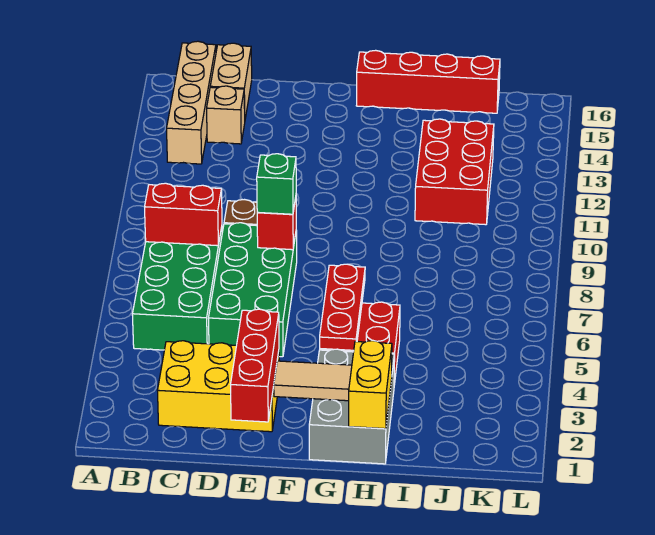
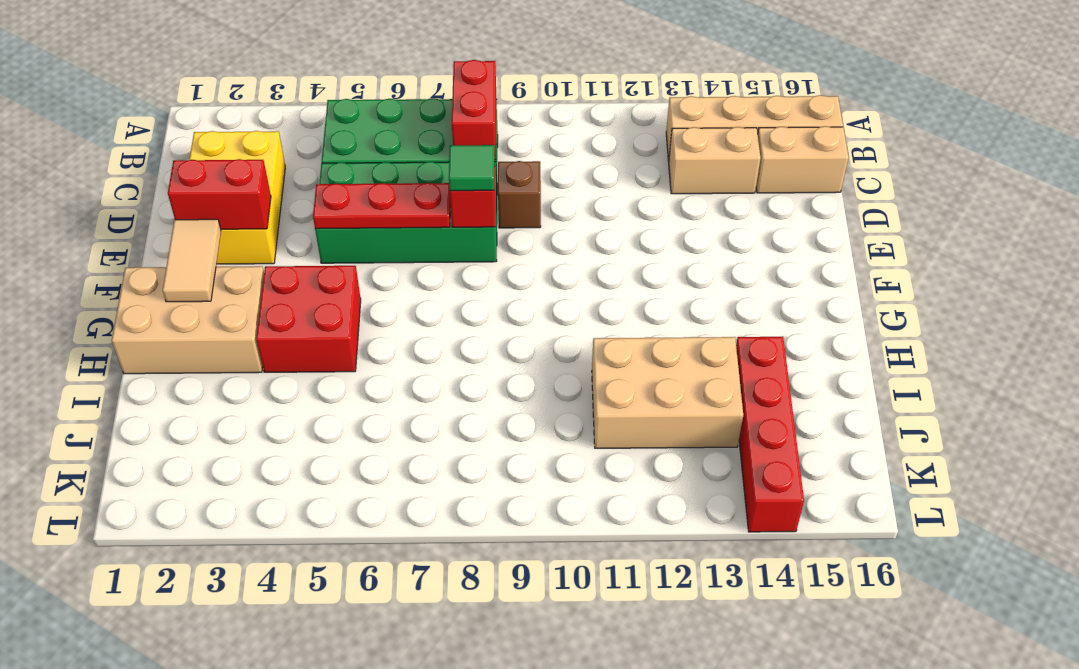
tan 1x1 brick [207,86,245,144] -> tan 1x2 brick [669,127,760,194]
red 1x3 brick [231,309,279,422] -> red 1x2 brick [168,159,271,229]
green 1x1 brick [257,154,296,214] -> green 1x1 tile [449,145,495,191]
grey 2x3 brick [309,349,394,464] -> tan 2x3 brick [112,266,264,374]
red 1x3 plate [320,264,365,350] -> red 1x3 plate moved to [313,183,451,229]
red 1x4 brick [356,50,500,113] -> red 1x4 brick moved to [736,337,804,532]
yellow 1x2 brick [349,341,392,429] -> none
red 2x3 brick [415,119,494,225] -> tan 2x3 brick [592,337,743,448]

